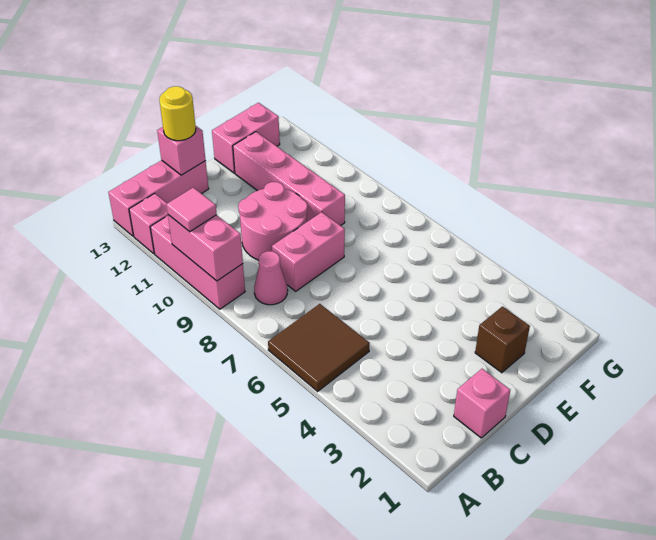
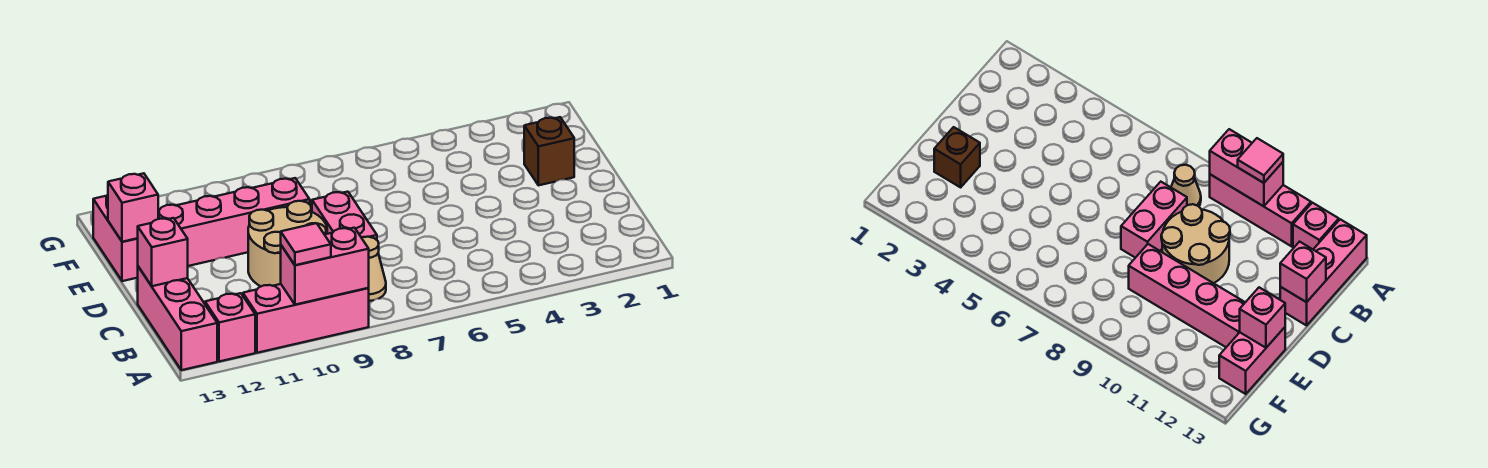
brown 2x2 tile [268,304,370,391] -> none
pink 1x1 cone [254,251,288,305] -> tan 1x1 cone [361,237,386,301]
pink 1x1 brick [454,369,510,438] -> pink 1x1 brick moved to [108,173,158,242]
pink 2x2 round brick [238,182,307,260] -> tan 2x2 round brick [248,201,327,286]
yellow 1x1 round brick [159,86,196,141] -> none

